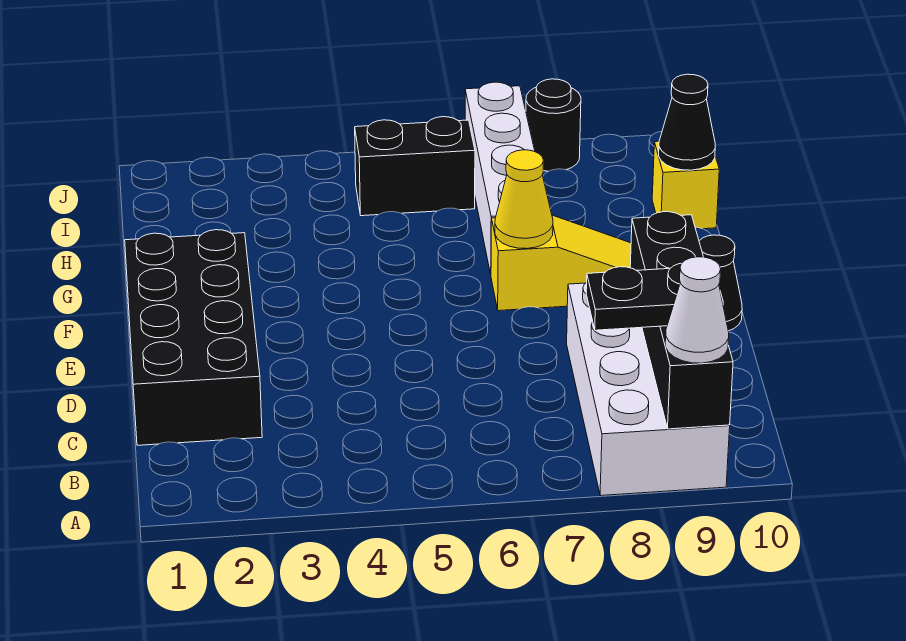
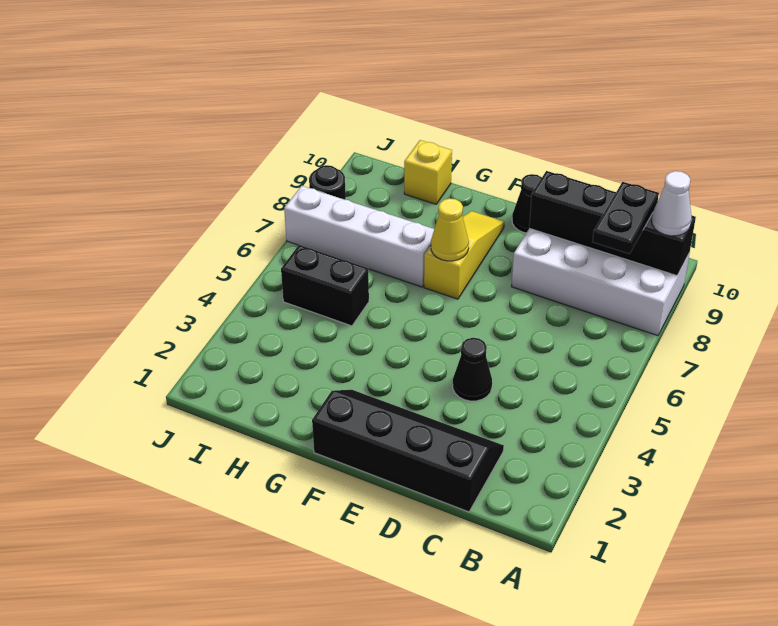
black 2x4 brick [125,230,262,445] -> black 2x4 slope [312,390,504,512]
black 1x1 cone [659,74,715,170] -> black 1x1 cone moved to [453,338,492,401]
black 1x2 brick [355,117,475,216] -> black 1x2 brick turned to [281,245,369,326]

